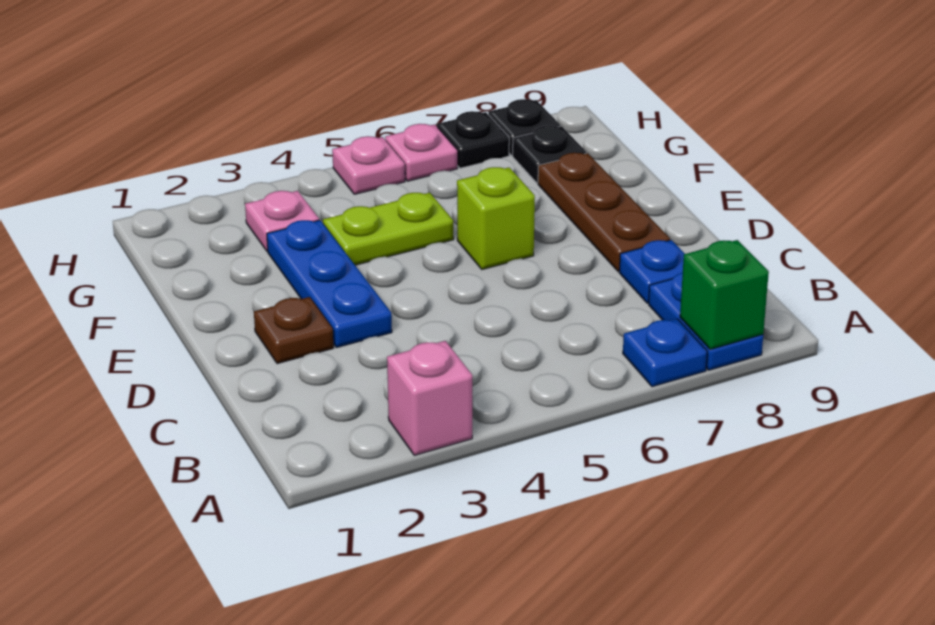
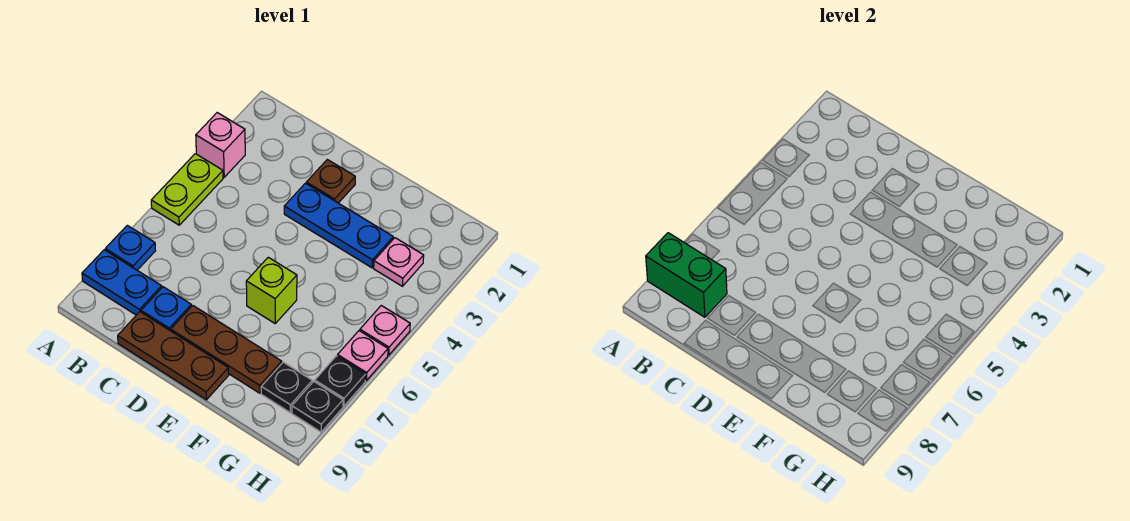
green 1x1 brick [680,240,769,349] -> green 1x2 brick [646,233,727,317]
none -> brown 1x3 plate [118,312,229,400]
lime 1x2 plate [323,193,454,265] -> lime 1x2 plate moved to [151,154,223,225]

